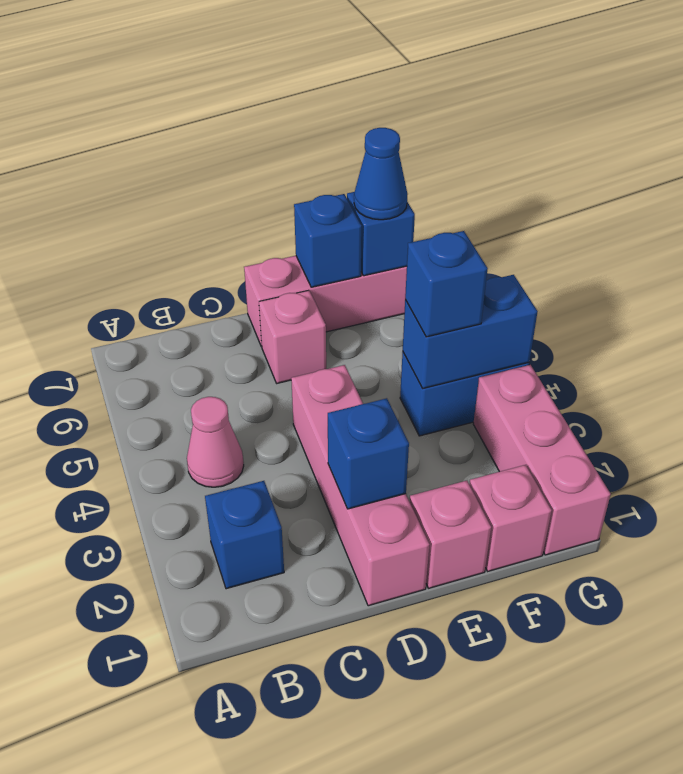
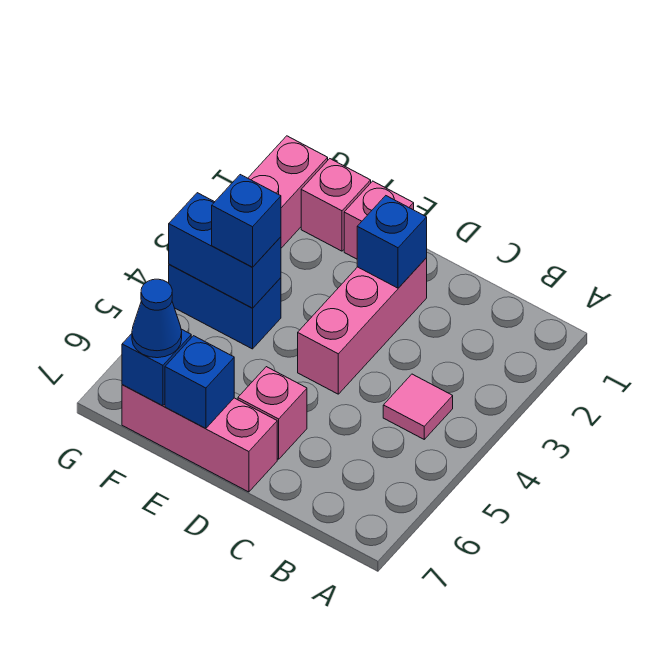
blue 1x1 brick [205,481,284,589] -> none
pink 1x1 cone [187,397,244,487] -> pink 1x1 tile [383,374,453,439]
pink 1x4 brick [291,365,430,606] -> pink 1x3 brick [298,258,427,394]

